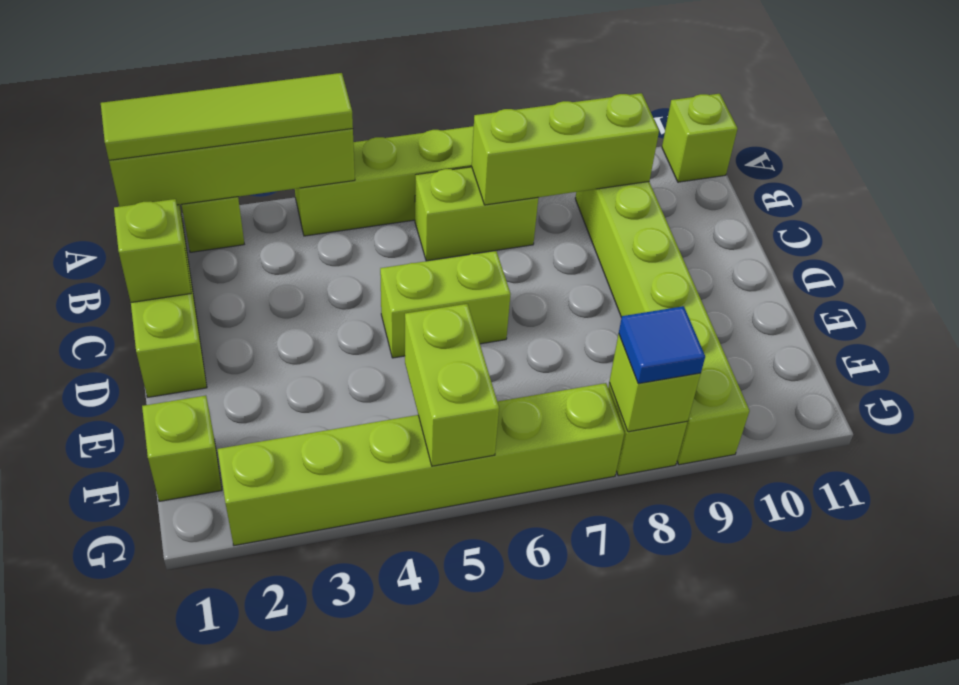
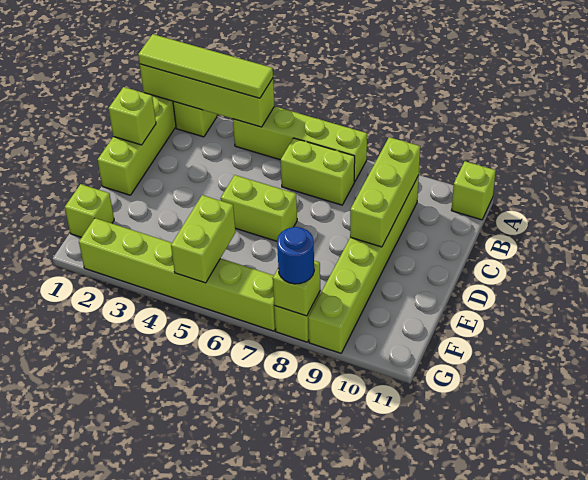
lime 1x3 brick [472,93,659,205] -> lime 1x3 brick turned to [350,137,420,247]
blue 1x1 tile [619,306,705,384] -> blue 1x1 round brick [277,227,314,284]

